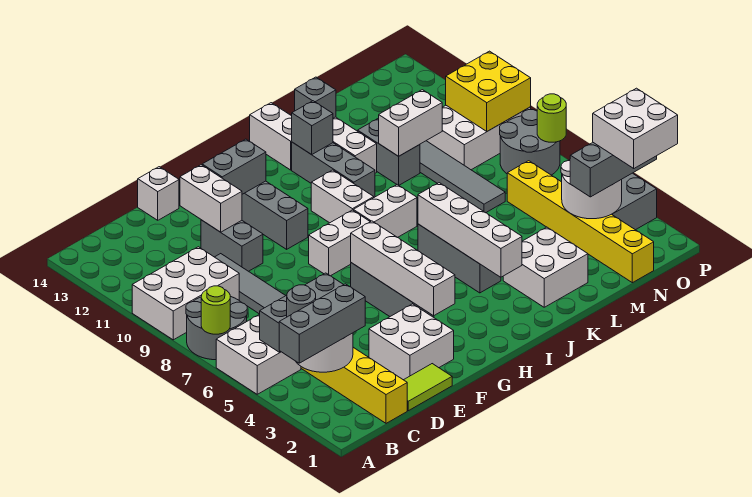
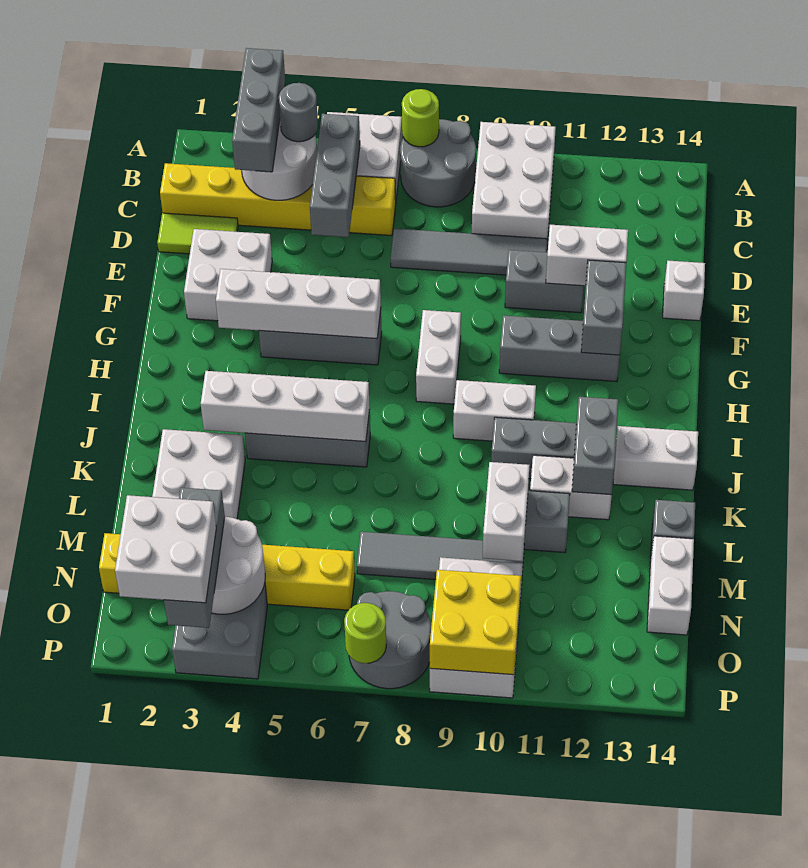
lime 1x2 tile [404,364,452,411] -> lime 1x2 tile turned to [157,213,238,254]
white 1x2 brick [353,185,417,237] -> white 1x2 brick moved to [647,536,694,635]
grey 1x1 brick [292,101,333,155] -> grey 1x2 brick [572,397,618,495]

